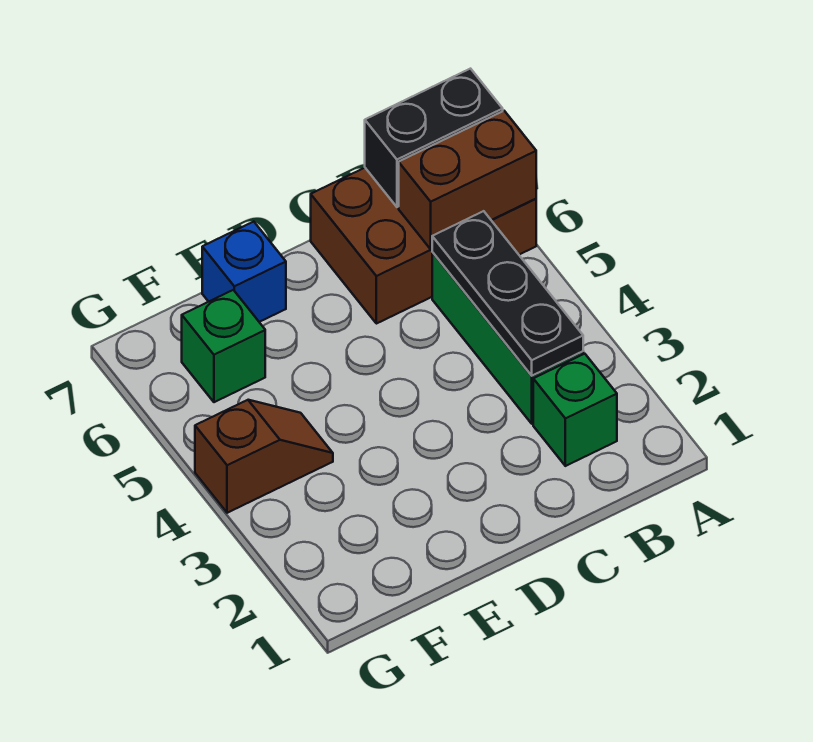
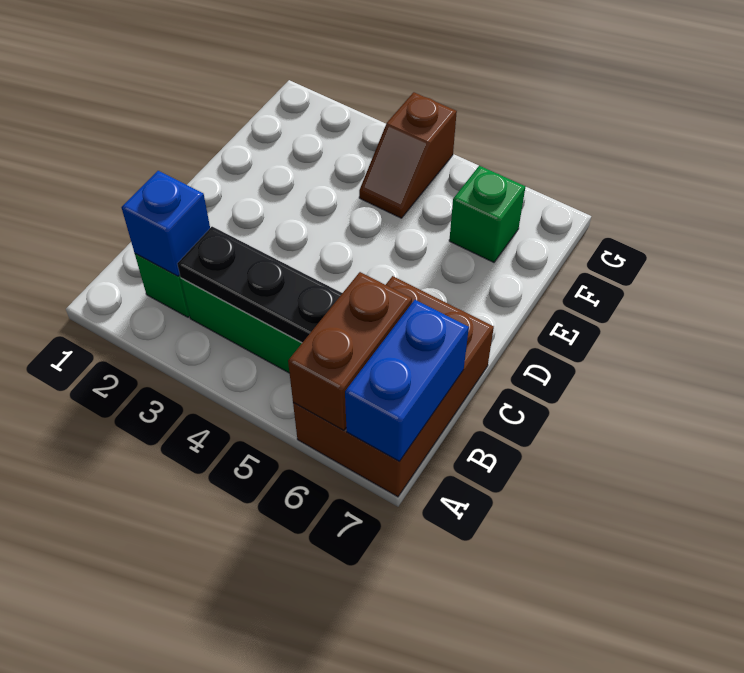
black 1x2 brick [365,69,503,207] -> blue 1x2 brick [345,300,469,461]
blue 1x1 brick [202,222,286,322] -> blue 1x1 brick moved to [122,171,210,276]

